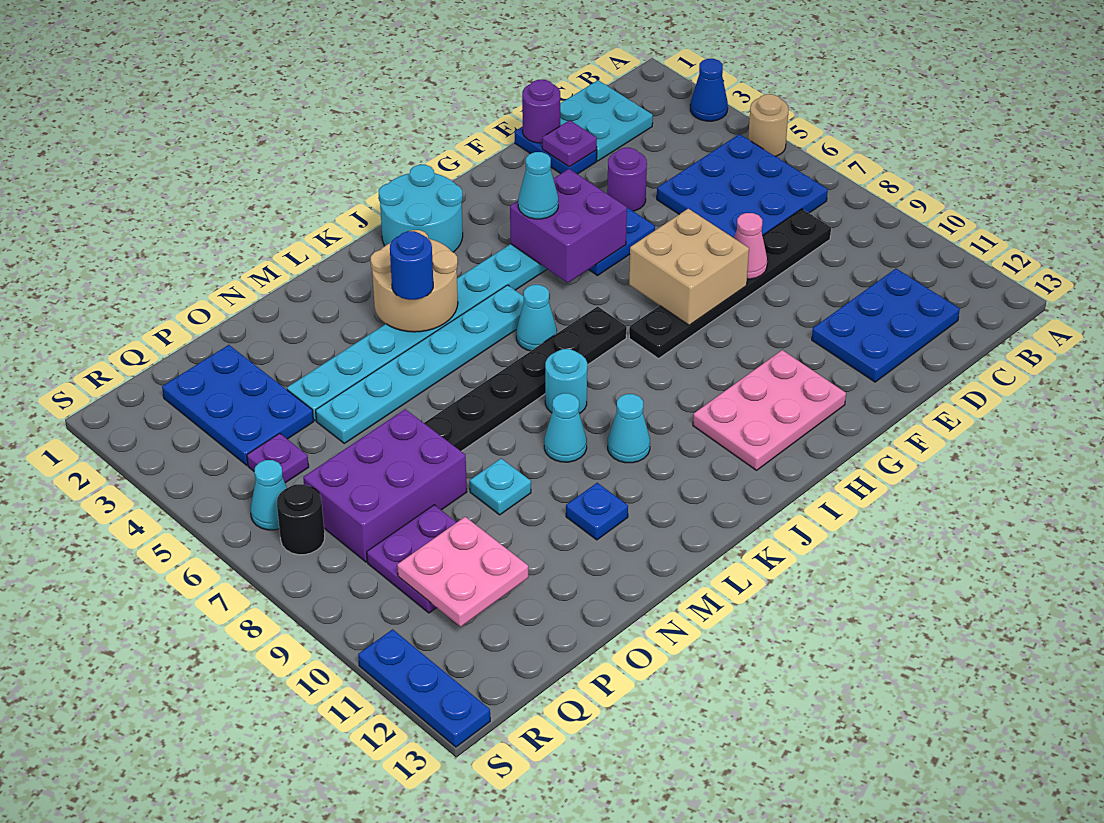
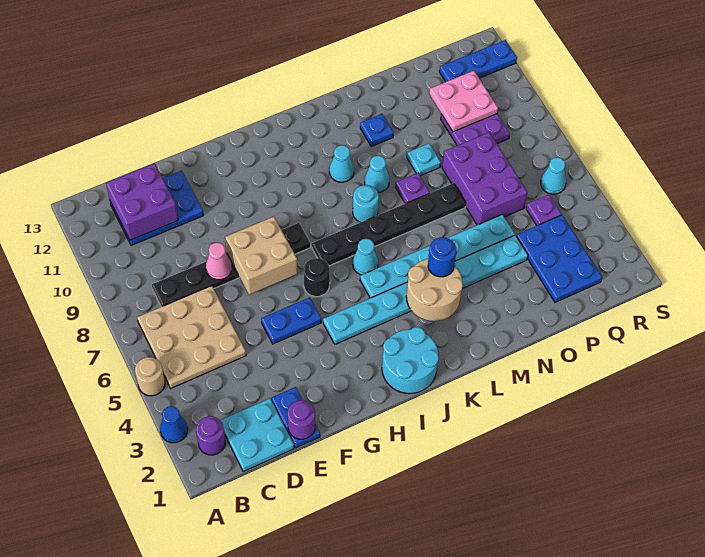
blue 3x3 plate [657,134,828,238] -> tan 3x3 plate [137,286,246,388]
purple 1x1 plate [542,120,597,167] -> purple 1x1 plate moved to [395,173,430,204]
purple 1x1 round brick [607,148,647,211] -> purple 1x1 round brick moved to [196,416,225,455]
purple 2x2 brick [510,169,627,283] -> purple 2x2 brick moved to [106,163,178,240]
pink 2x3 plate [693,350,846,470] -> none
cyan 1x1 cone [518,152,558,219] -> none
purple 2x3 brick [303,409,467,562] -> purple 2x3 brick turned to [442,132,527,225]
black 1x1 round brick [277,484,325,555] -> black 1x1 round brick moved to [303,258,330,297]
blue 1x3 plate [358,629,490,747] -> blue 1x3 plate turned to [439,40,517,82]

